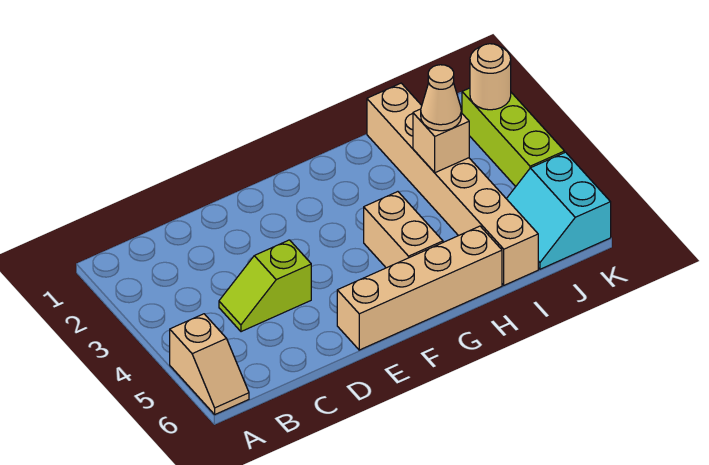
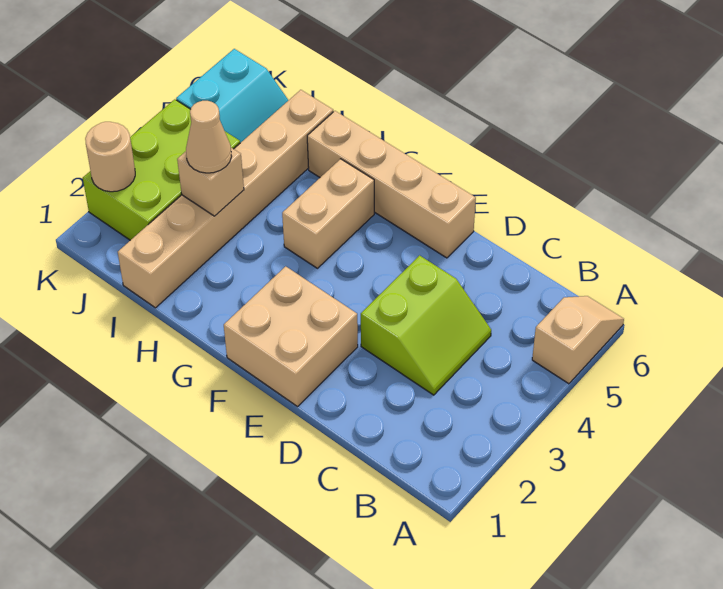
lime 1x2 slope [219,240,311,332] -> lime 2x2 slope [361,255,491,395]
none -> tan 2x2 brick [224,266,358,407]
lime 1x3 brick [462,88,565,187] -> lime 2x3 brick [83,99,240,240]

